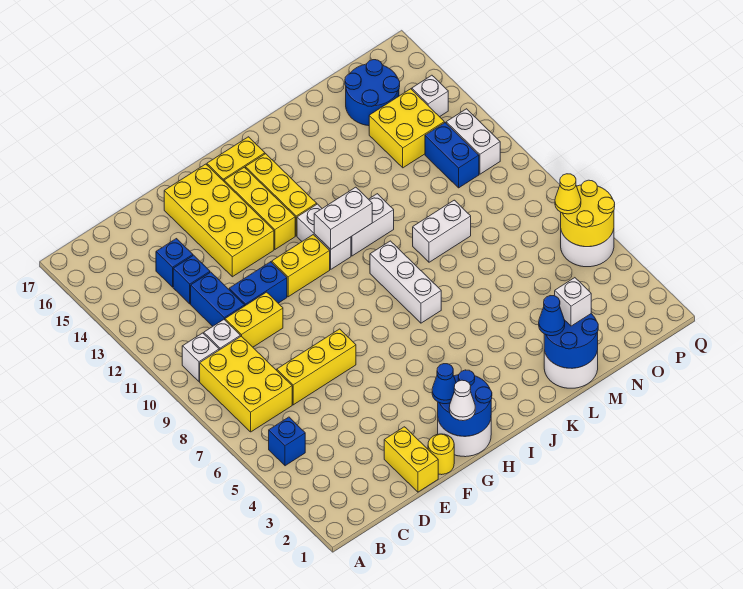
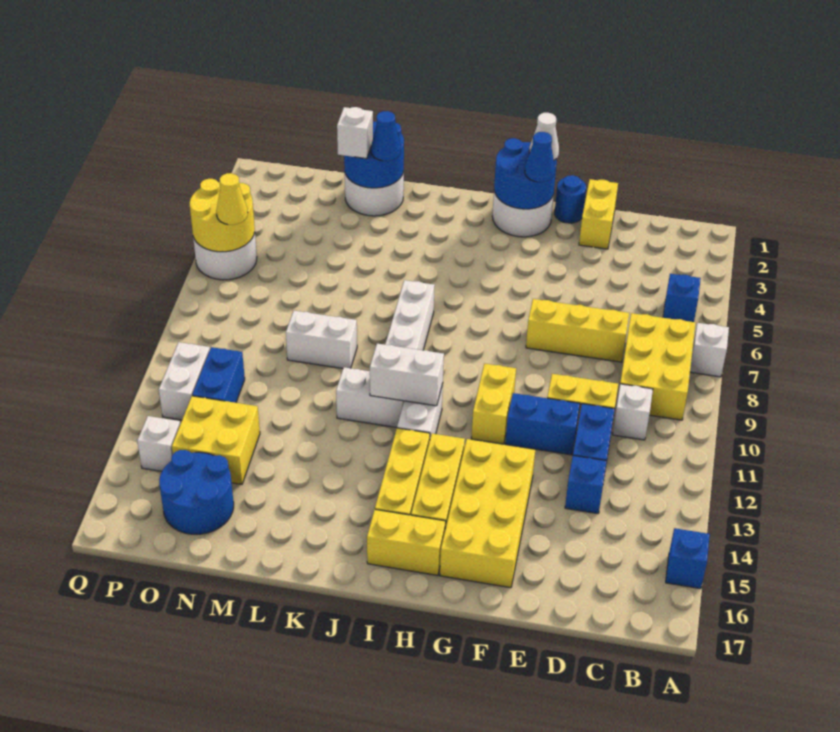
white 1x1 brick [182,333,219,381] -> white 1x1 brick moved to [690,323,729,377]
blue 1x1 brick [156,239,193,287] -> blue 1x1 brick moved to [666,528,710,589]
yellow 1x1 round brick [428,434,454,475] -> blue 1x1 round brick [555,175,586,223]
yellow 1x2 brick [272,235,330,297] -> yellow 1x2 brick turned to [471,363,516,444]

